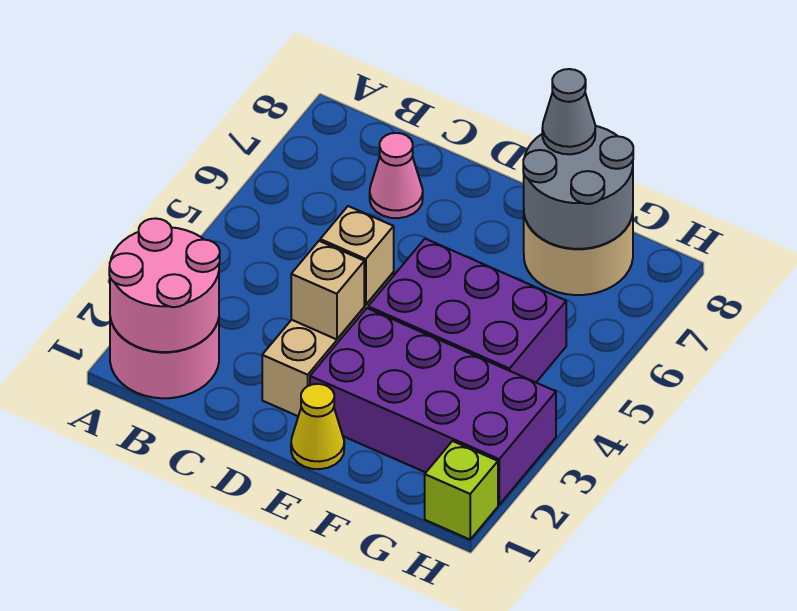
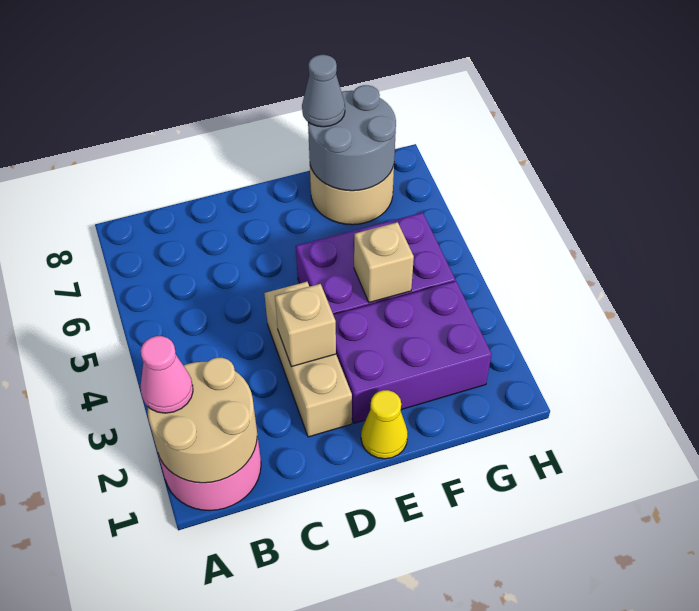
pink 2x2 round brick [109,218,220,352] -> tan 2x2 round brick [148,358,257,483]
pink 1x1 cone [370,133,423,218] -> pink 1x1 cone moved to [141,336,193,413]
tan 1x1 brick [320,206,394,305] -> tan 1x1 brick moved to [354,222,414,303]
purple 2x4 brick [310,308,556,505] -> purple 2x3 brick [333,281,492,423]
lime 1x1 brick [425,441,498,539] -> none

